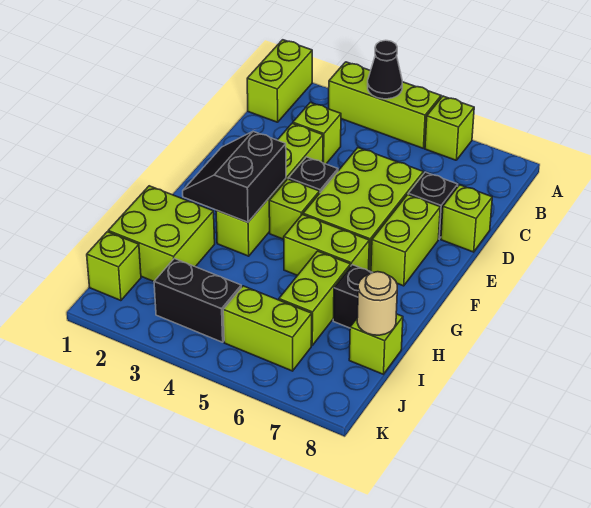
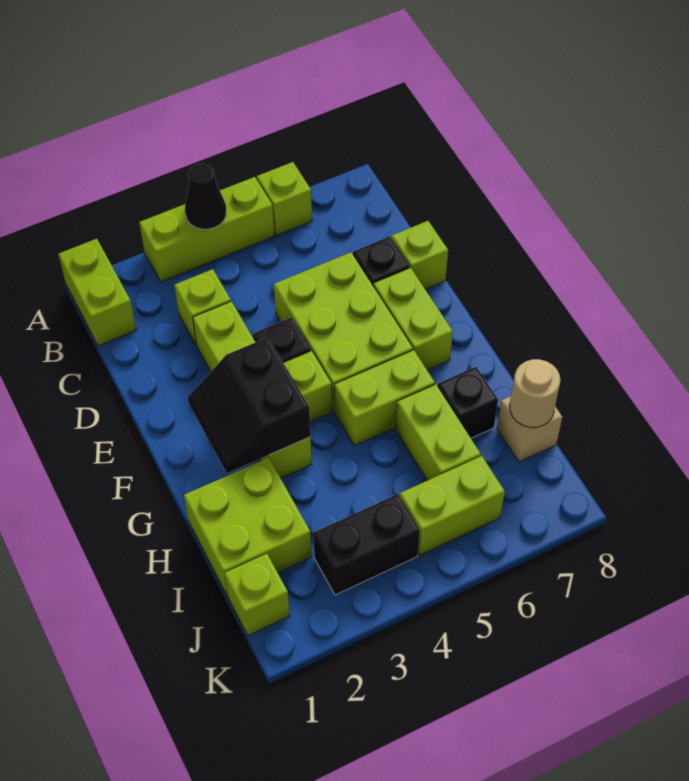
lime 1x1 brick [349,314,403,374] -> tan 1x1 brick [497,396,562,462]

